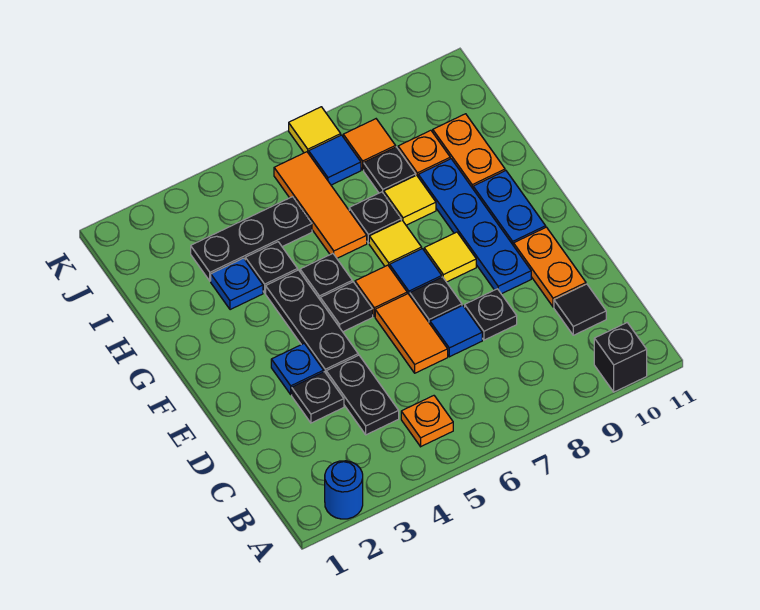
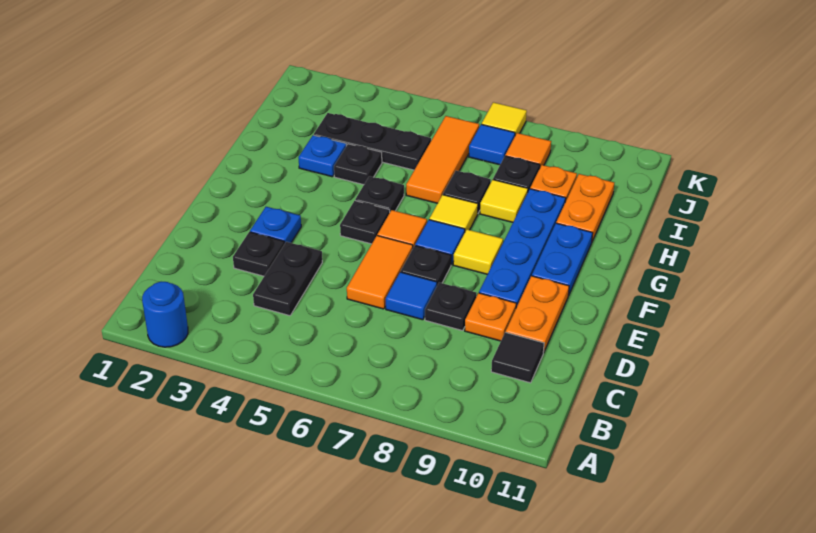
black 1x1 brick [594,323,647,392] -> none
orange 1x1 plate [401,396,453,447] -> orange 1x1 plate moved to [465,293,516,341]
black 1x3 plate [266,270,358,373] -> none

